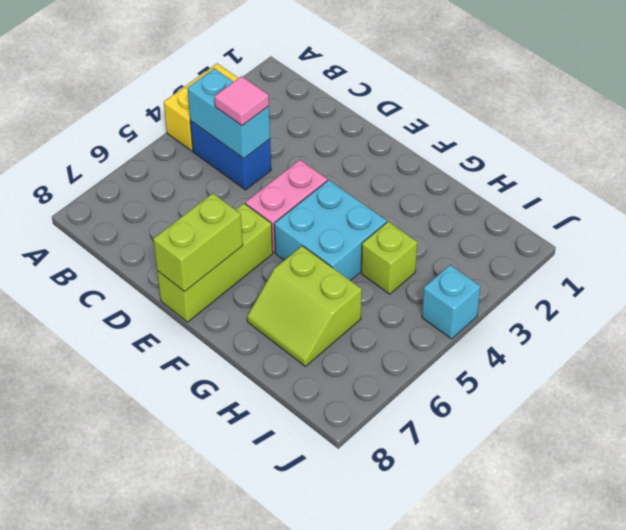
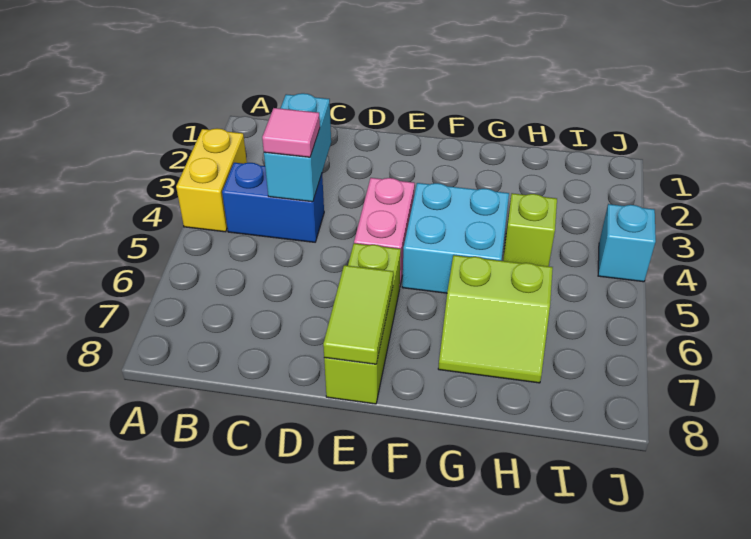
cyan 1x2 brick [187,68,270,158] -> cyan 1x2 brick turned to [264,93,331,202]
lime 1x2 brick [153,193,243,292] -> lime 1x2 tile [323,265,393,364]

